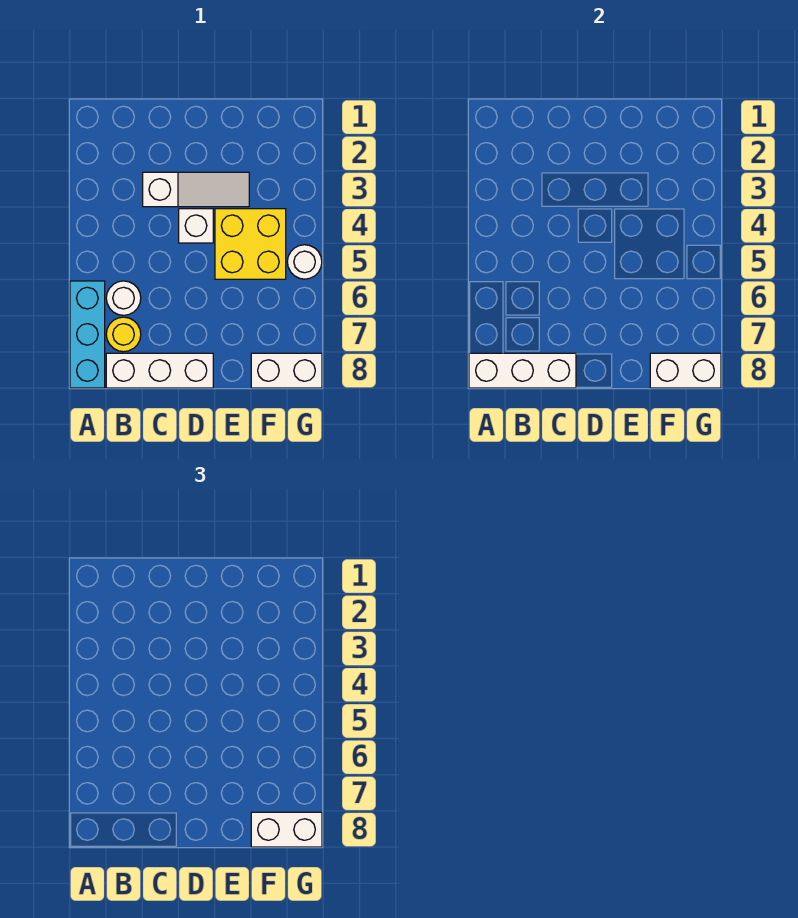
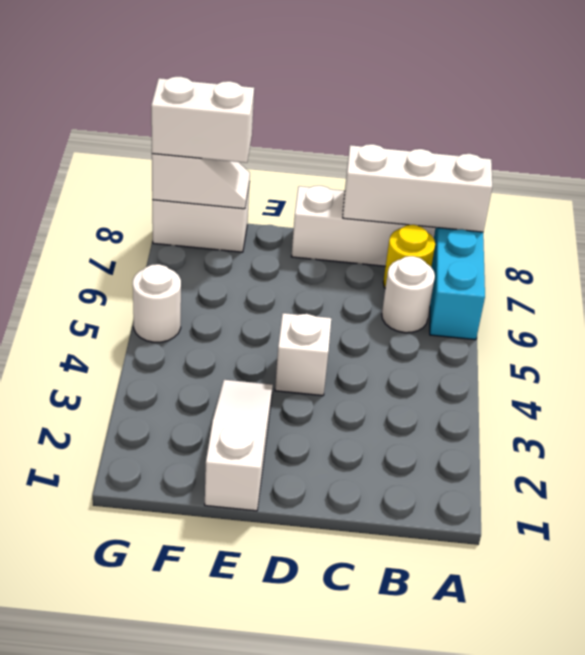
white 1x3 slope [143,172,249,207] -> white 1x3 slope turned to [205,380,273,511]
yellow 2x2 brick [215,209,286,279] -> none
white 1x2 brick [650,353,721,388] -> white 1x2 slope [152,154,250,209]

